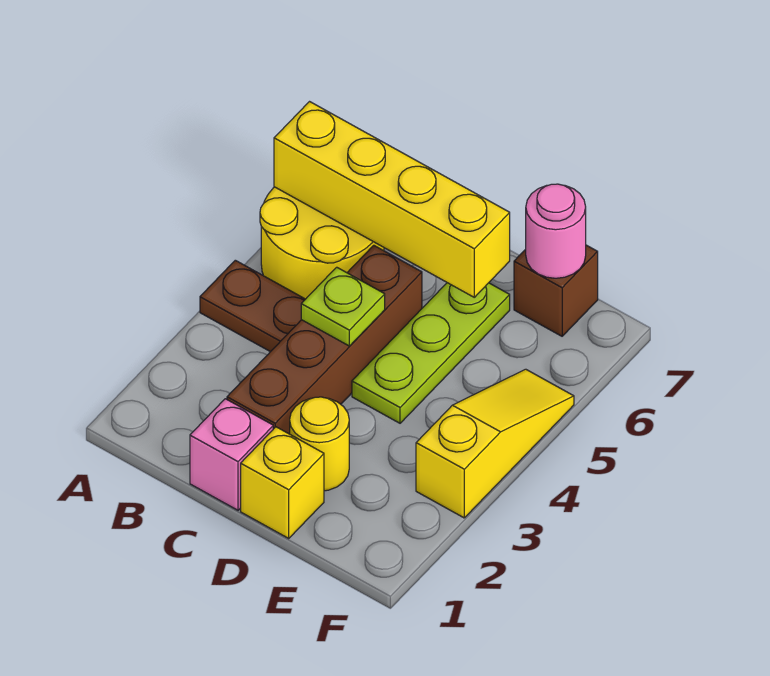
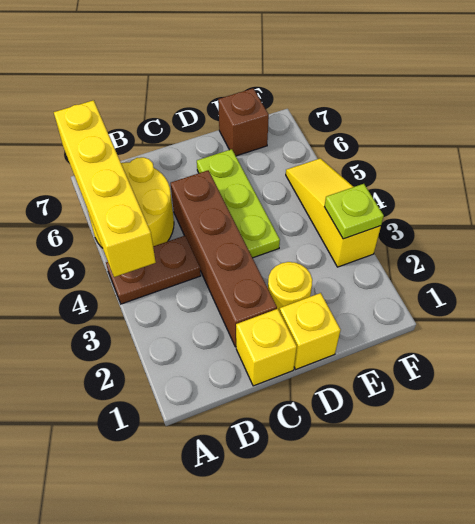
yellow 1x4 brick [274,102,510,297] -> yellow 1x4 brick turned to [54,100,156,277]
pink 1x1 brick [190,399,273,510] -> yellow 1x1 brick [236,309,297,386]
lime 1x1 plate [301,267,385,346] -> lime 1x1 plate moved to [324,184,384,239]
pink 1x1 round brick [526,184,586,278] -> none

